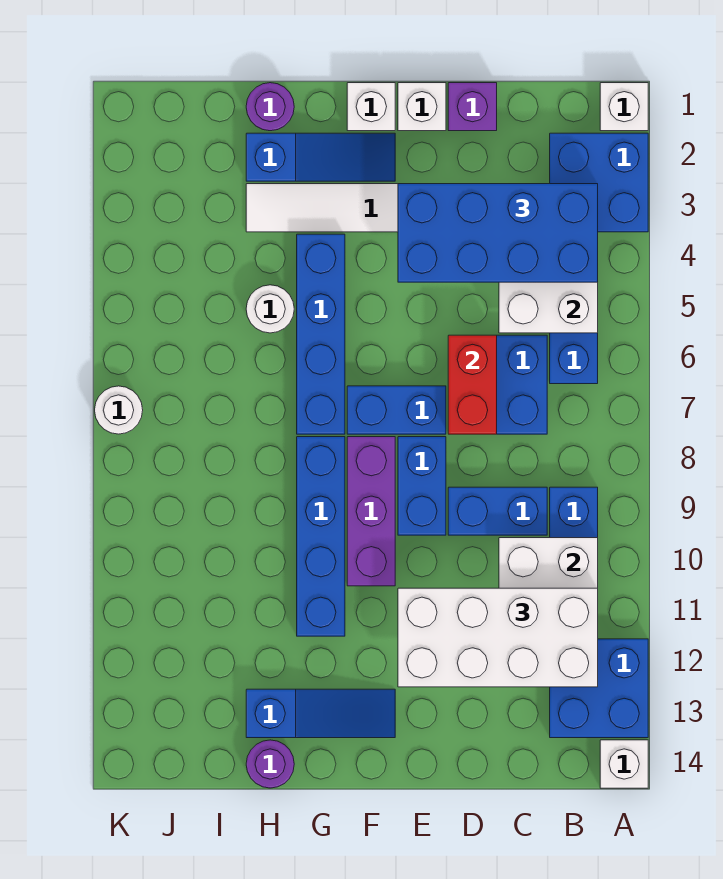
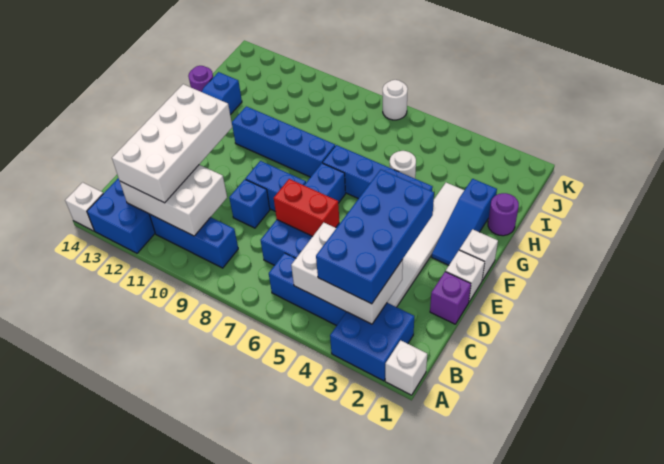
blue 1x2 brick [448,487,547,535] -> blue 1x1 brick [229,179,270,228]
purple 1x3 brick [347,437,395,586] -> none

